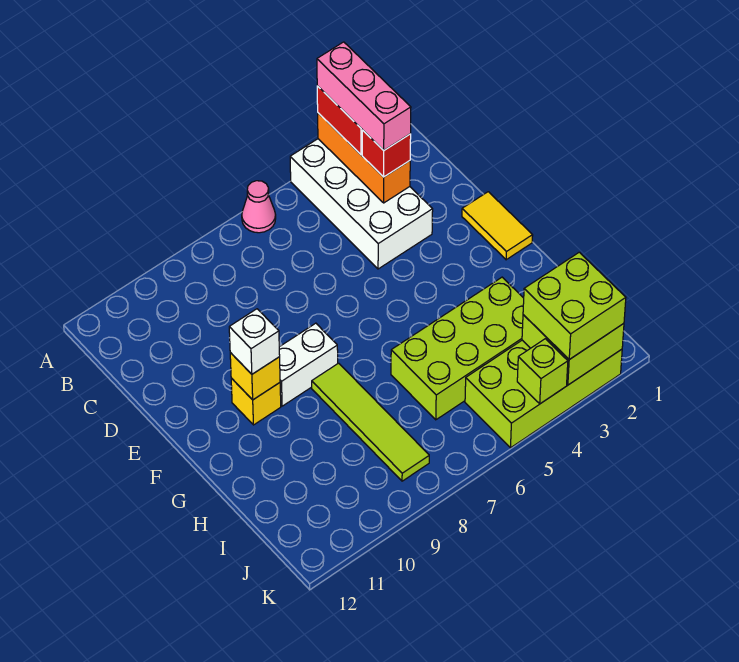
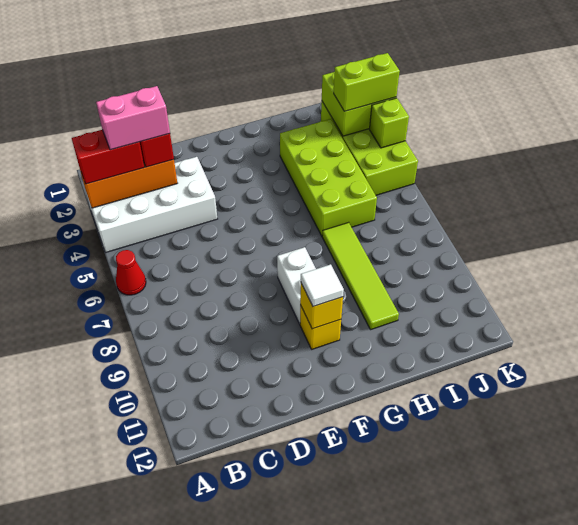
pink 1x3 brick [317,42,411,150] -> pink 1x2 brick [96,86,170,150]
pink 1x1 cone [242,181,276,233] -> red 1x1 cone [116,250,146,295]
yellow 1x2 tile [462,192,533,260] -> none
white 1x1 brick [229,309,280,374] -> white 1x1 tile [301,264,344,306]
lime 1x4 tile [312,363,429,481] -> lime 1x4 tile turned to [322,222,399,330]
lime 2x2 brick [523,252,626,359] -> lime 1x2 brick [334,53,400,111]

